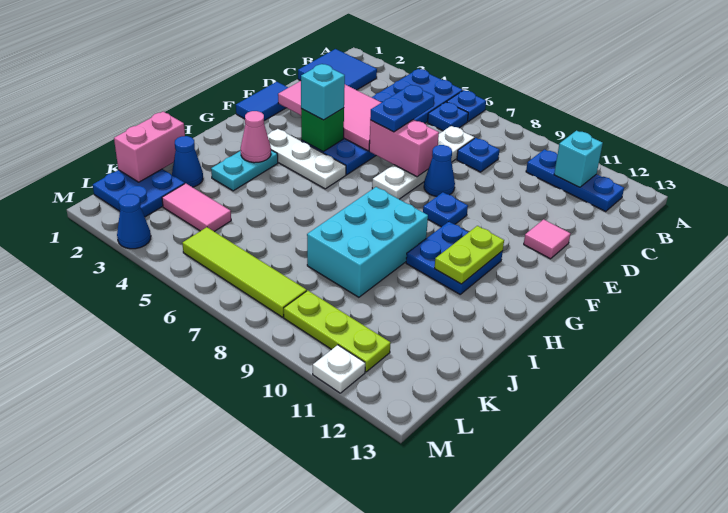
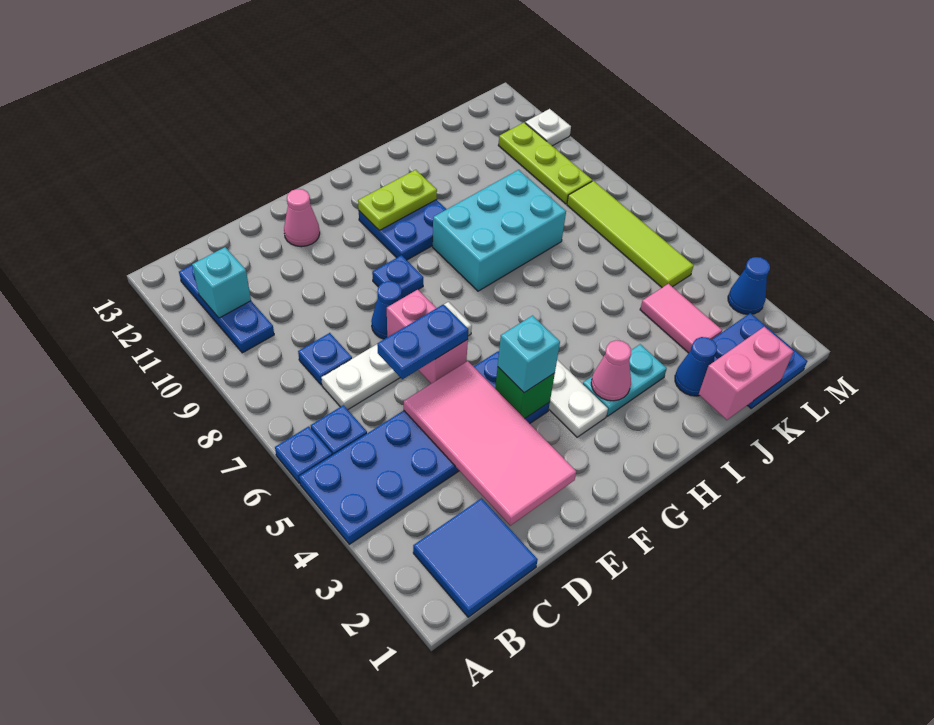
blue 1x2 tile [236,82,288,121] -> none
pink 1x1 tile [524,219,571,259] -> pink 1x1 cone [284,189,320,247]

